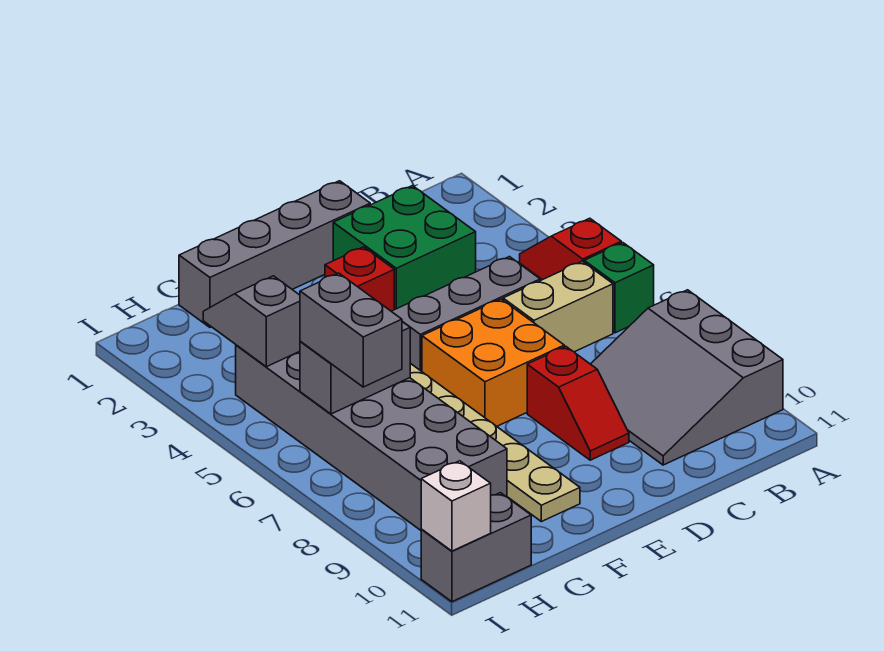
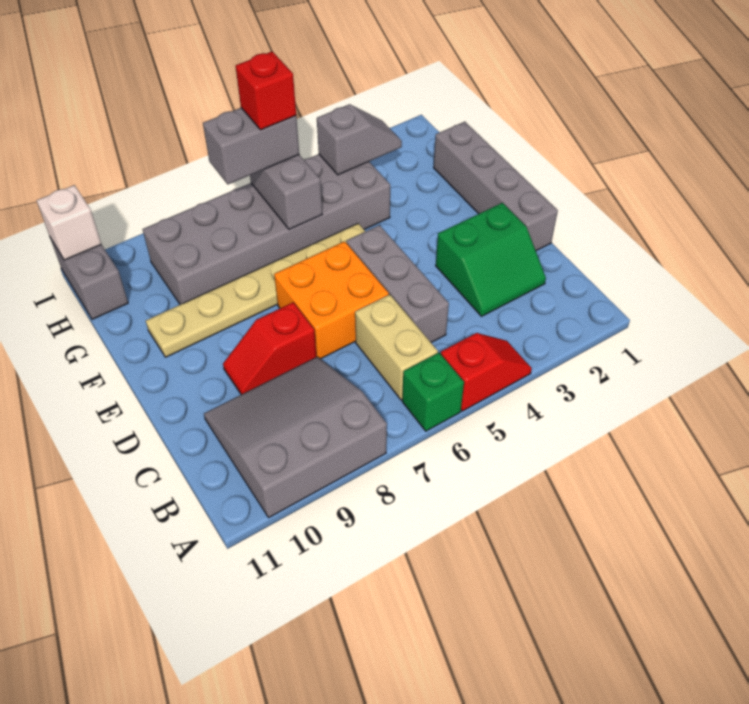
green 2x2 brick [333,186,476,310] -> green 2x2 slope [436,203,546,316]
red 1x1 brick [325,247,394,311] -> red 1x1 brick moved to [236,51,296,130]

